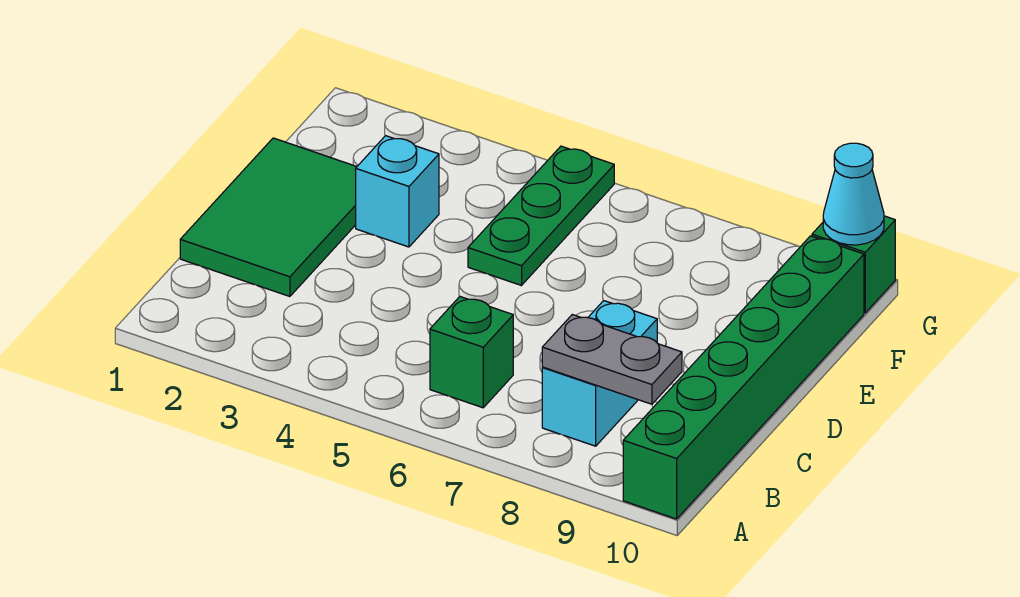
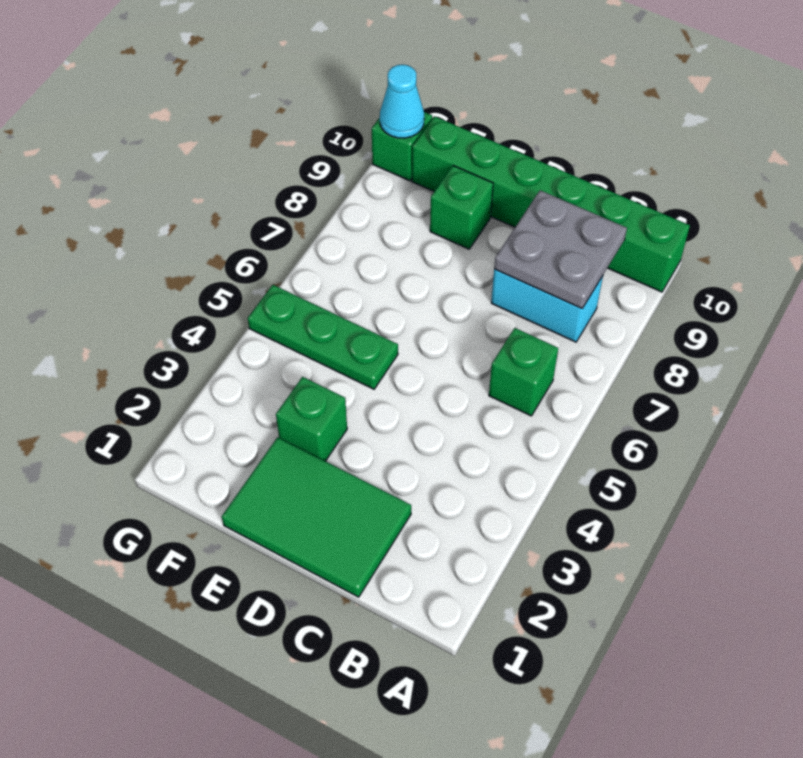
grey 1x2 plate [542,315,682,404] -> grey 2x2 plate [494,190,627,308]
cyan 1x1 brick [356,136,439,247] -> green 1x1 brick [276,377,347,461]
none -> green 1x1 brick [430,166,493,249]

